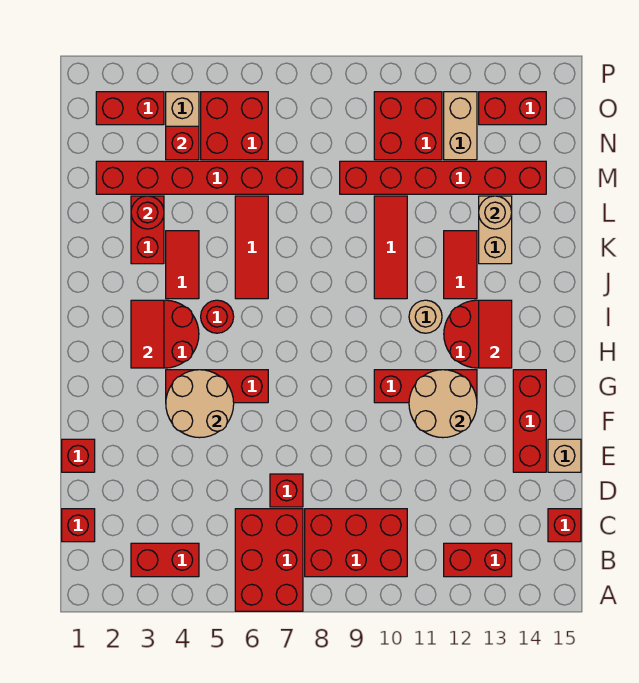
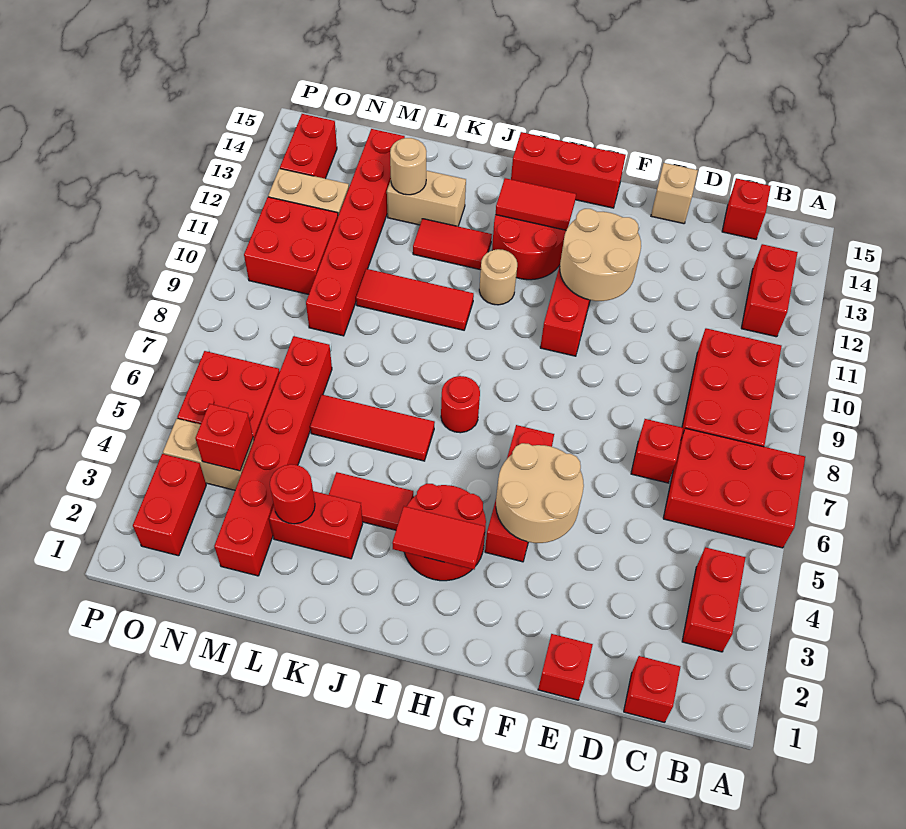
red 1x3 brick [513,370,546,472] -> red 1x3 brick moved to [511,132,626,208]
red 1x1 round brick [201,300,234,333] -> red 1x1 round brick moved to [441,376,480,433]

